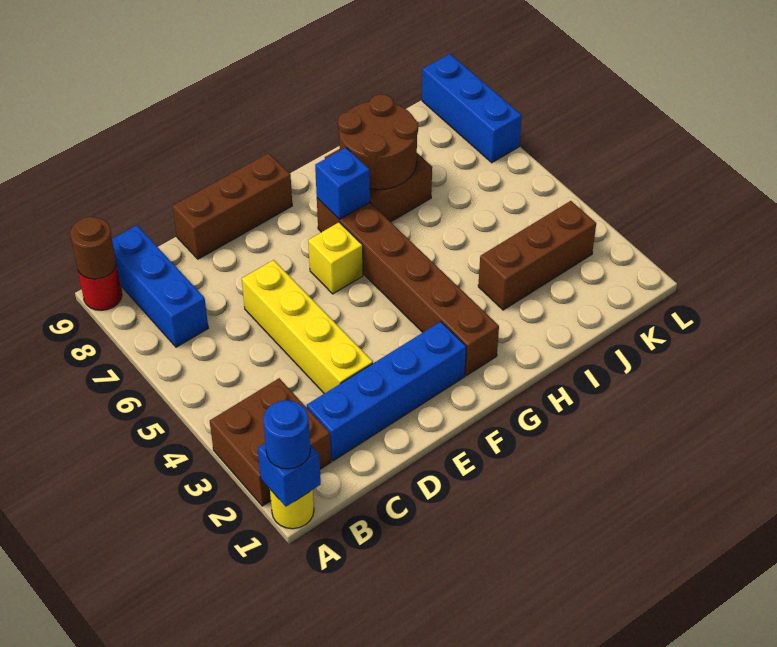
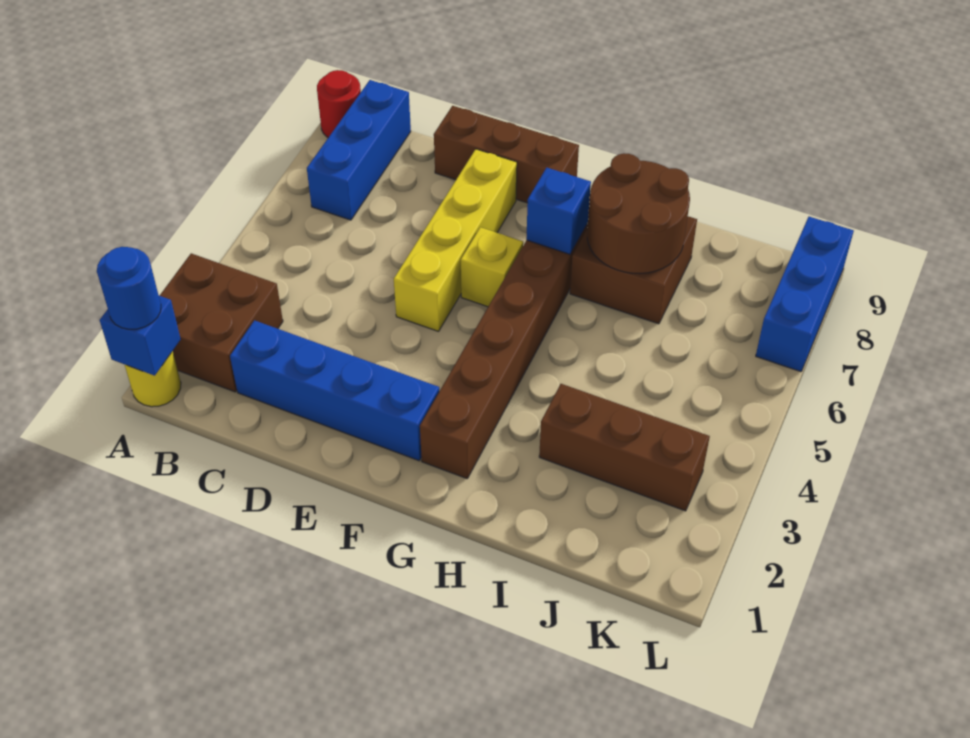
brown 1x1 round brick [70,217,116,279] -> none
yellow 1x4 brick [242,260,373,394] -> yellow 1x4 brick moved to [394,149,517,331]

